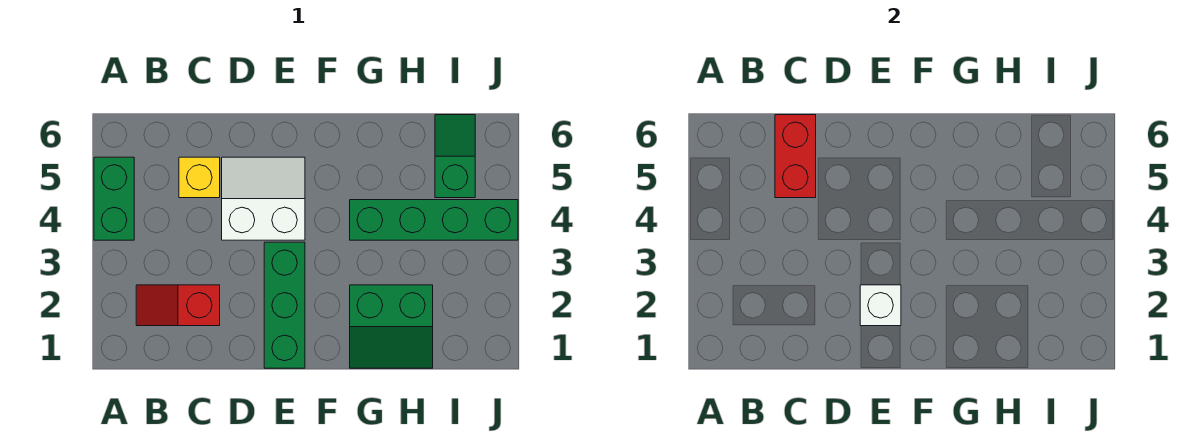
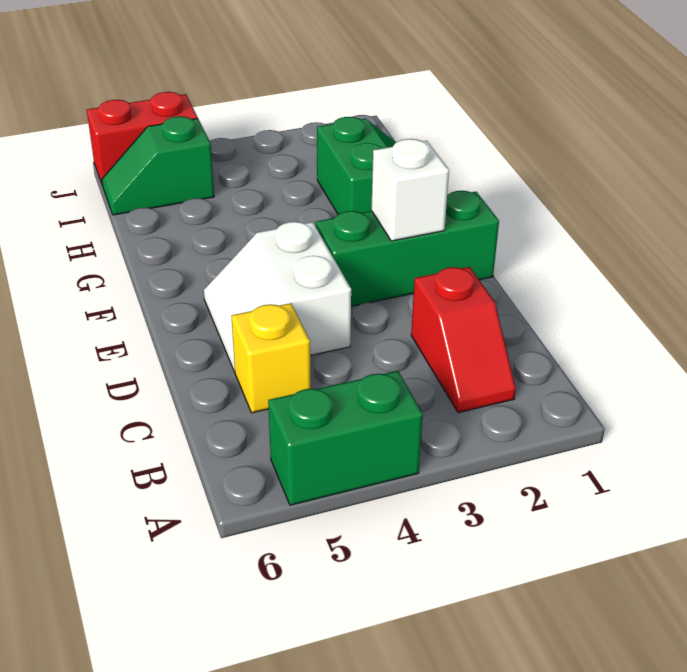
red 1x2 brick [775,115,816,198] -> red 1x2 brick moved to [87,92,198,186]
green 1x4 brick [350,200,518,240] -> none

